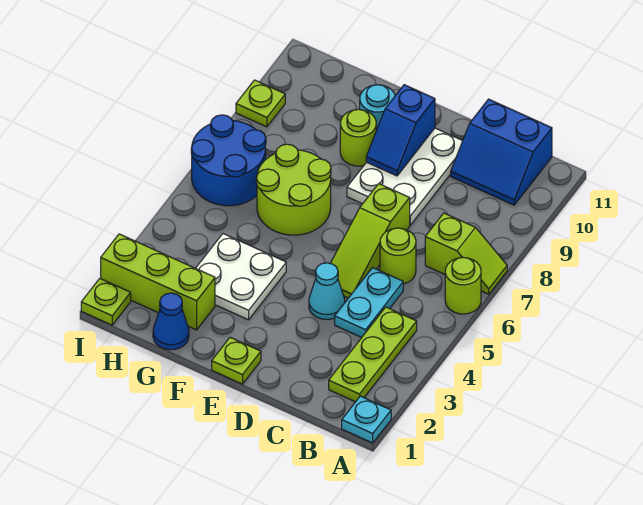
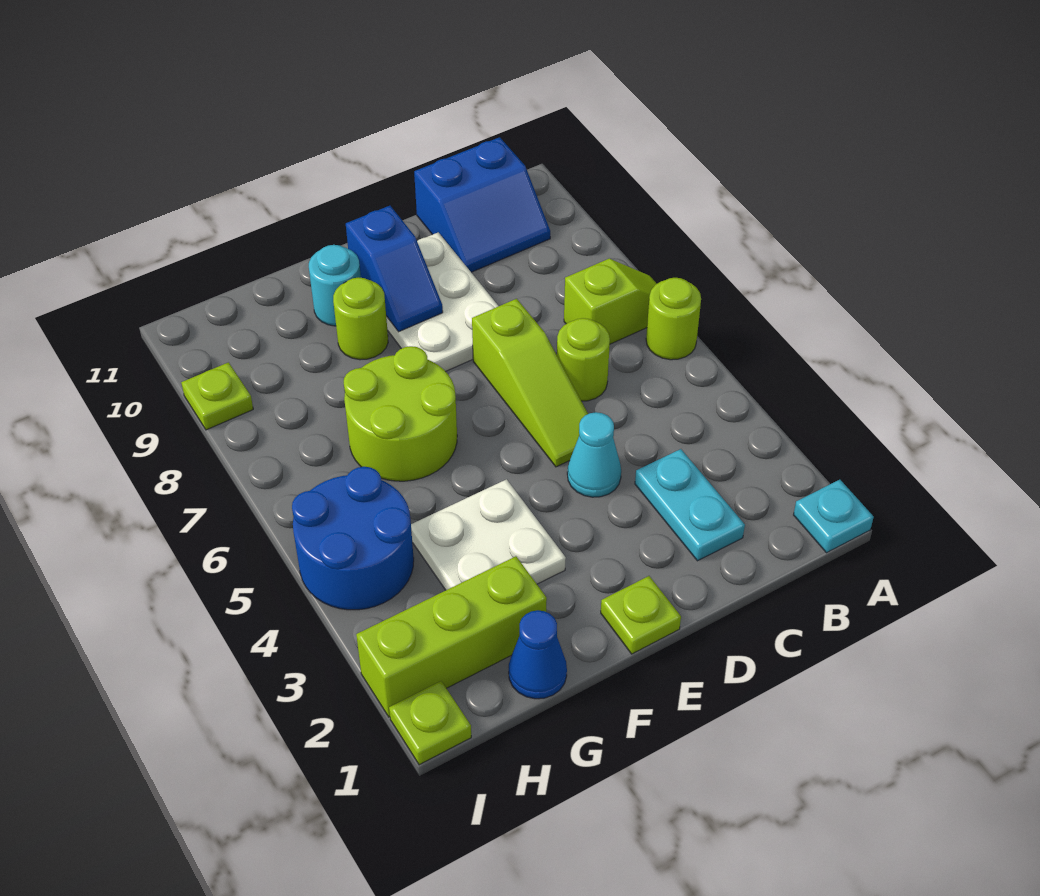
lime 1x3 plate [329,307,417,402] -> none
cyan 1x2 plate [335,268,403,337] -> cyan 1x2 plate moved to [635,449,745,561]
blue 2x2 round brick [191,115,266,206] -> blue 2x2 round brick moved to [292,467,414,610]

